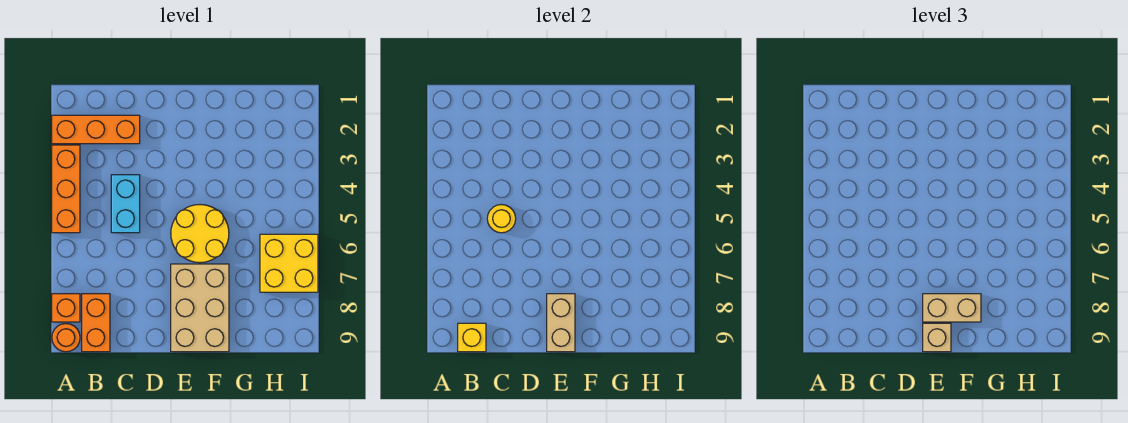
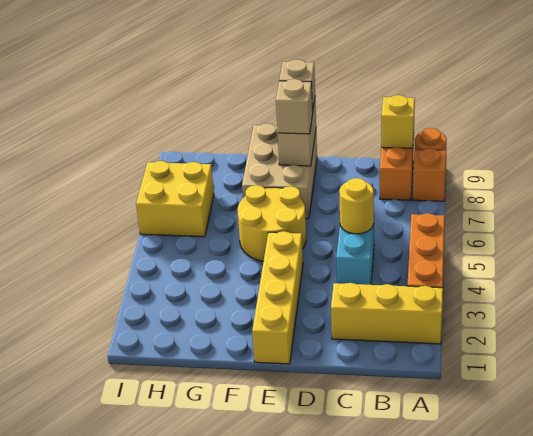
orange 1x3 brick [52,115,140,144] -> yellow 1x3 brick [331,283,443,344]
none -> yellow 1x4 brick [252,231,303,364]
tan 1x2 brick [923,294,981,322] -> tan 1x1 brick [276,79,313,134]

